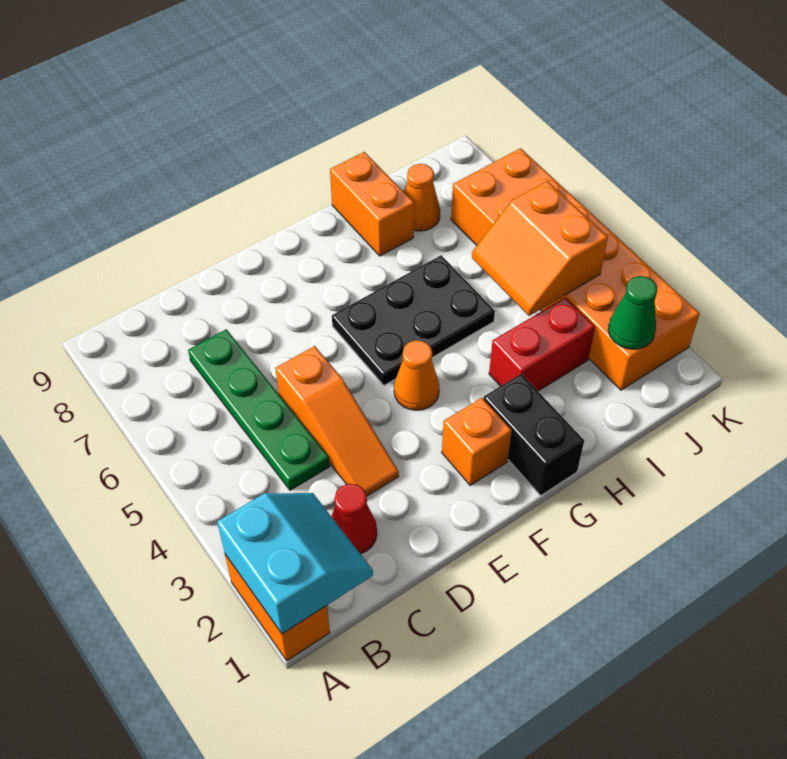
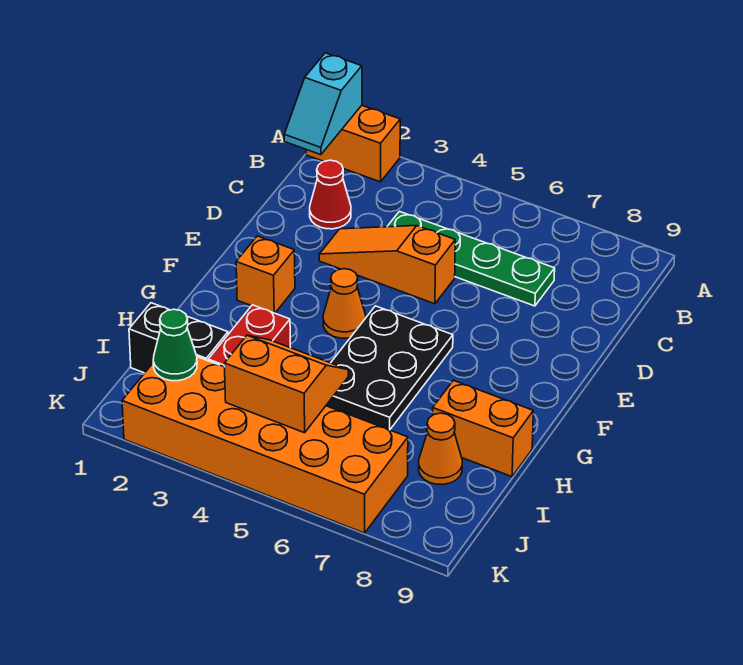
cyan 2x2 slope [217,493,373,634] -> cyan 1x2 slope [284,53,362,155]
black 1x2 brick [484,374,584,495] -> black 1x2 brick moved to [129,303,228,373]

